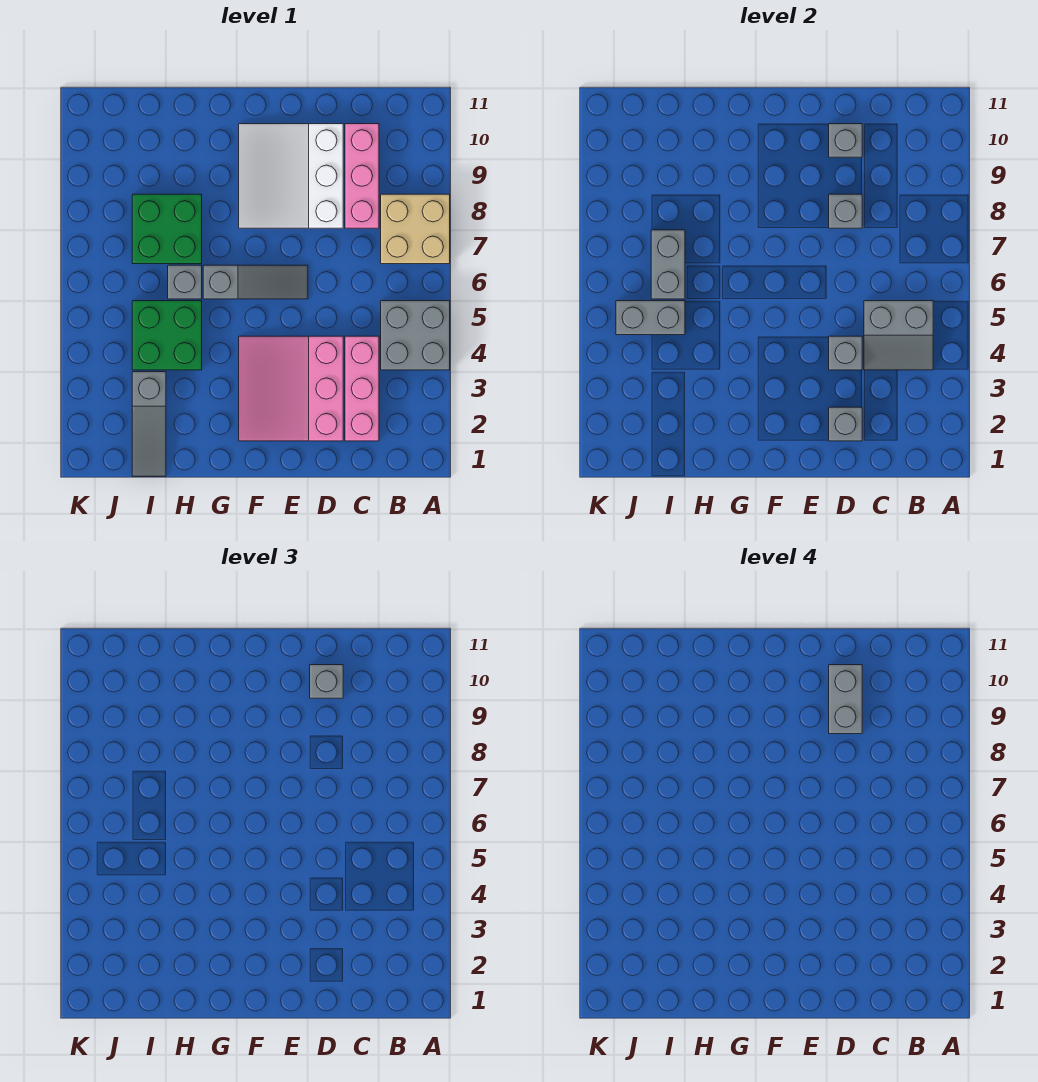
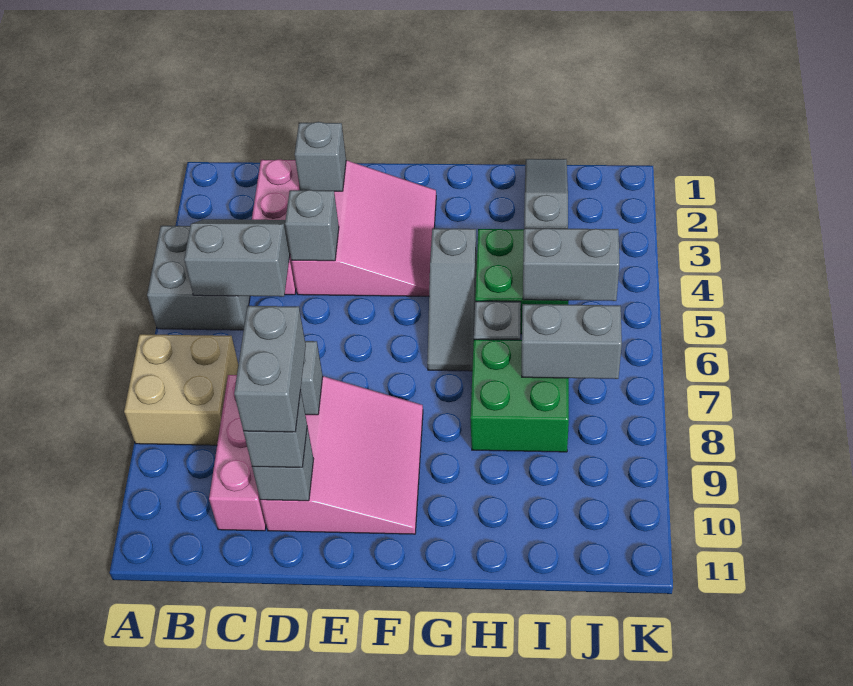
white 3x3 slope [239,124,343,228] -> pink 3x3 slope [260,376,423,534]
grey 1x3 slope [203,265,308,299] -> grey 1x3 slope turned to [427,228,477,371]
grey 1x2 brick [651,230,685,299] -> grey 1x2 brick turned to [522,304,622,379]

